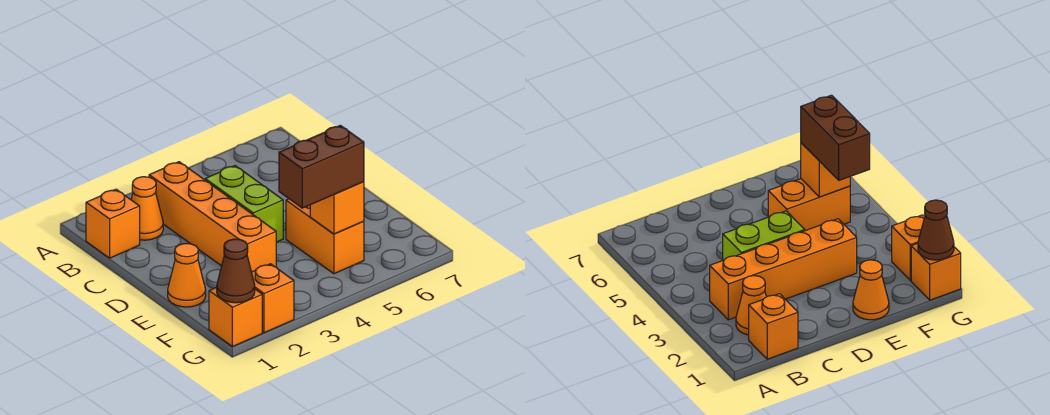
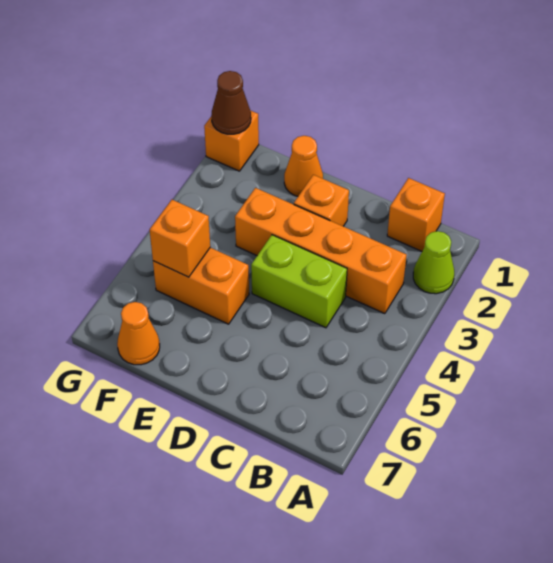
none -> lime 1x1 cone [413,231,454,294]
orange 1x1 cone [131,177,163,240] -> orange 1x1 cone moved to [117,302,160,365]
brown 1x2 brick [279,125,364,208] -> none
orange 1x1 brick [252,264,294,333] -> orange 1x1 brick moved to [294,175,349,226]

